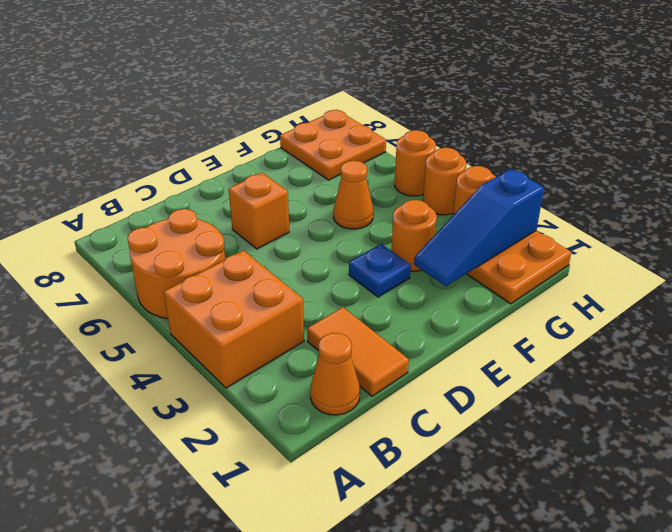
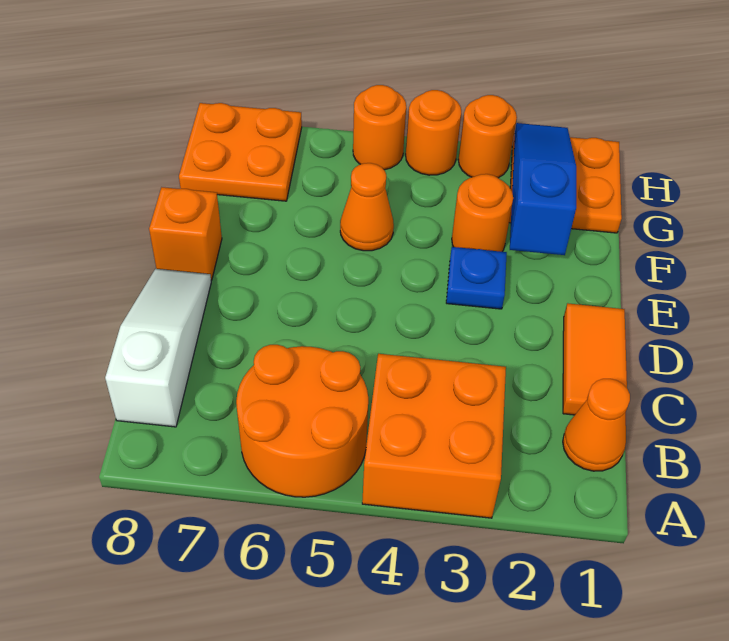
none -> white 1x3 slope [105,269,211,427]
orange 1x2 tile [307,307,409,396] -> orange 1x2 tile turned to [563,303,627,415]
orange 1x1 brick [229,173,289,249] -> orange 1x1 brick moved to [149,187,222,280]
blue 1x3 slope [414,169,544,286] -> blue 1x3 slope turned to [510,123,576,255]

